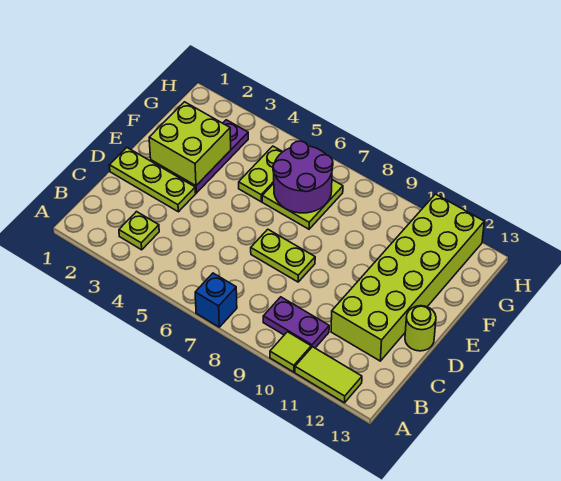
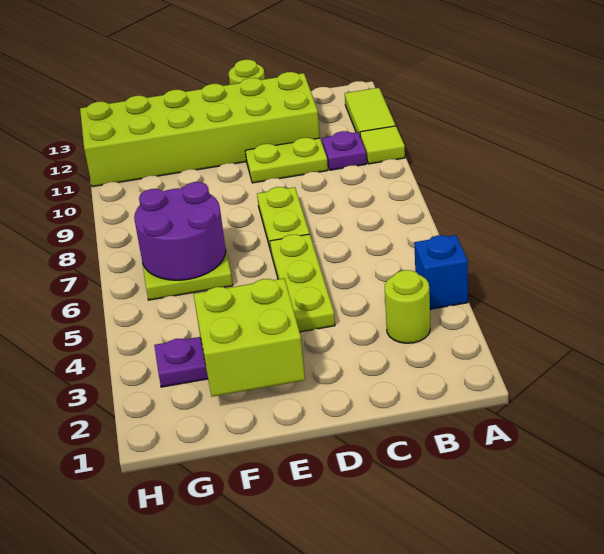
blue 1x1 brick [195,273,237,327] -> blue 1x1 brick moved to [414,235,468,309]
lime 1x1 plate [119,212,159,250] -> lime 1x1 round brick [385,270,430,343]
purple 1x2 plate [263,297,329,348] -> purple 1x1 plate [322,131,367,170]
lime 1x3 plate [109,148,196,212] -> lime 1x3 plate moved to [270,234,335,332]
lime 1x2 plate [239,146,282,202] -> lime 1x2 plate moved to [245,138,328,183]

